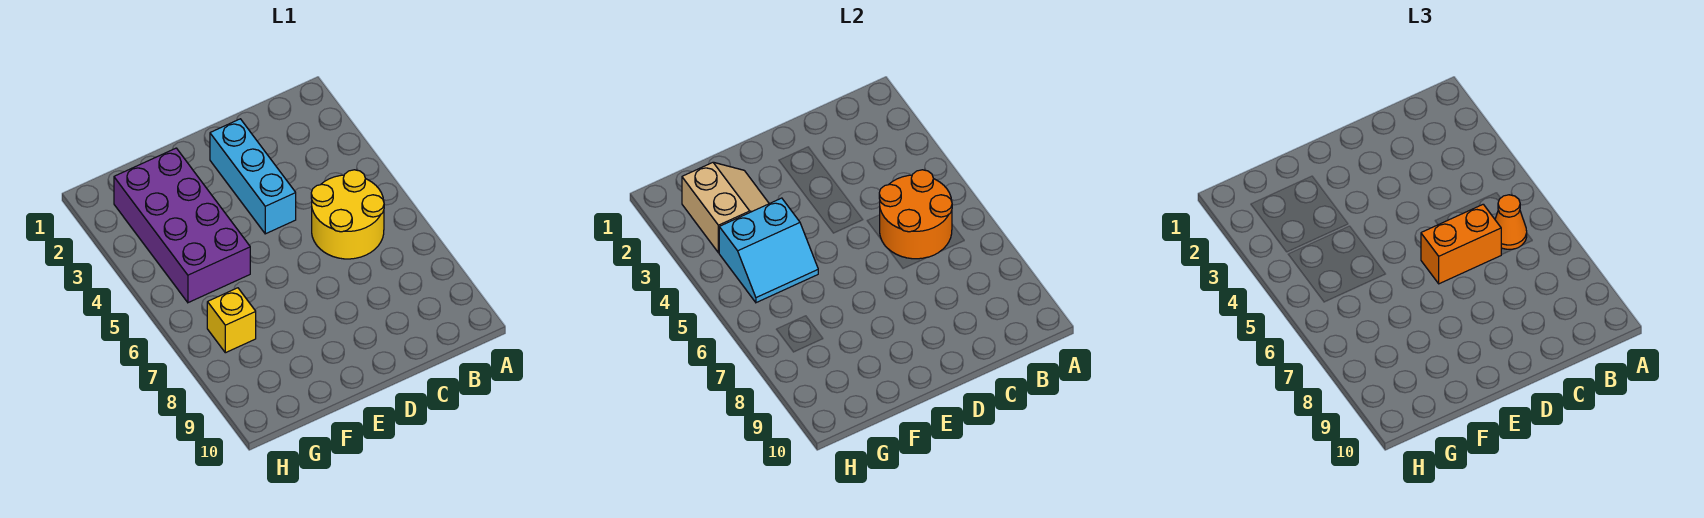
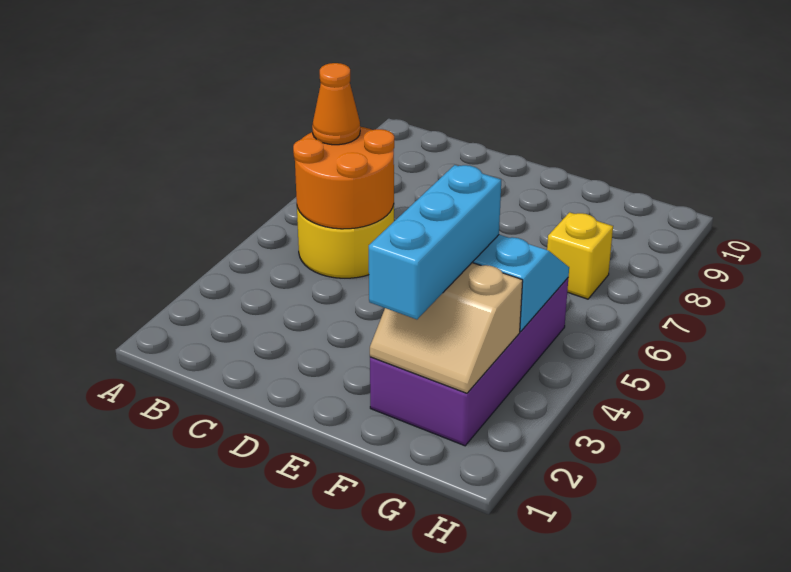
orange 1x2 brick [1421,204,1501,284] -> none
cyan 1x3 brick [210,119,296,234] -> cyan 1x3 brick moved to [369,165,501,319]
tan 2x2 slope [682,162,769,253] -> tan 2x2 slope turned to [370,263,523,393]

